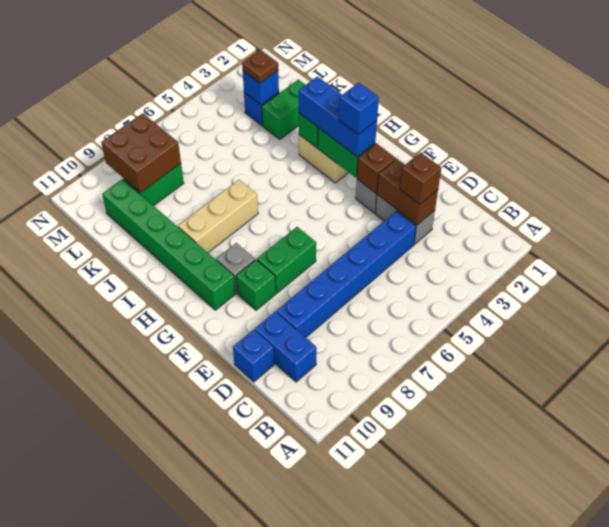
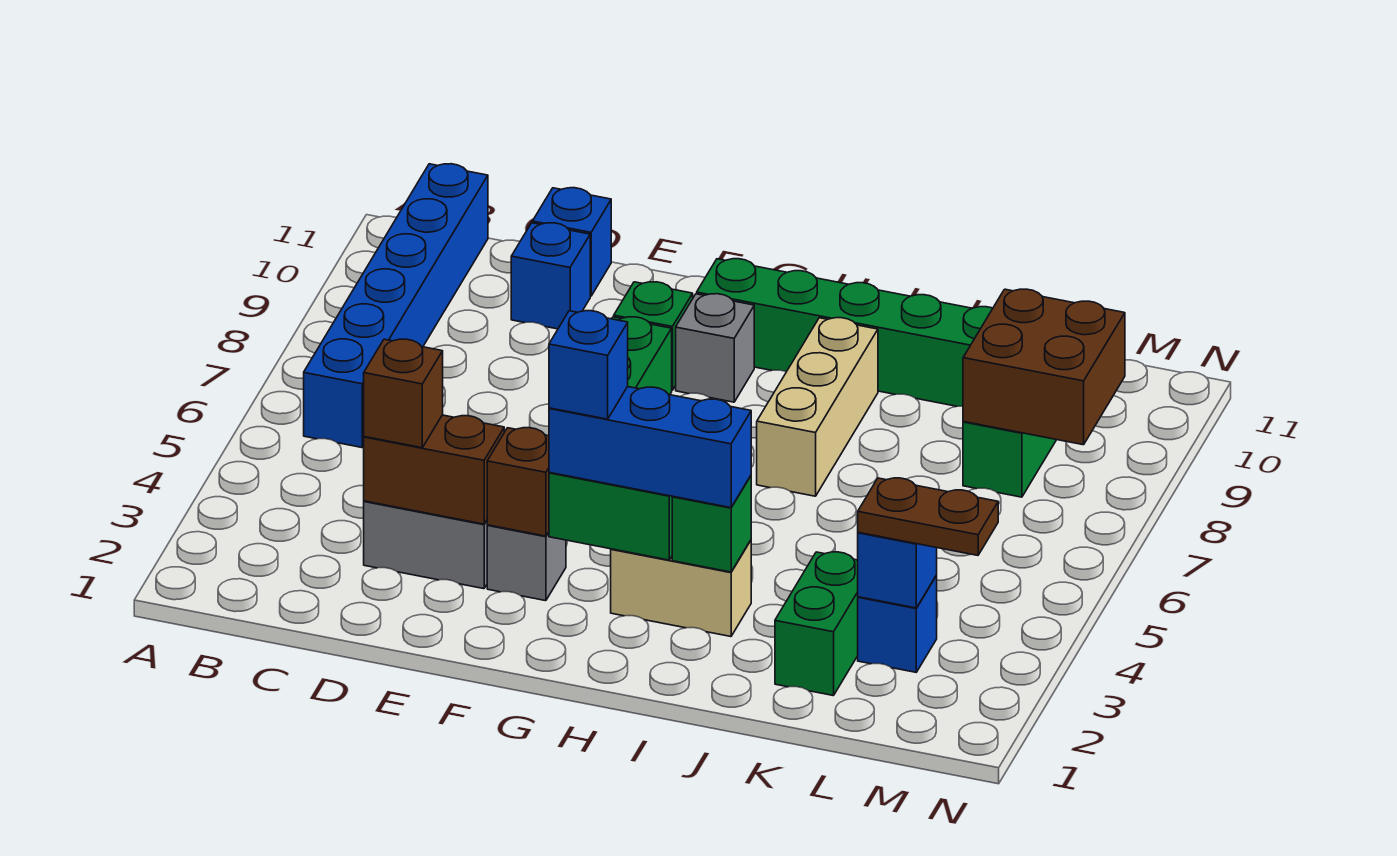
blue 1x2 brick [255,311,317,382] -> blue 1x1 brick [511,223,590,329]
blue 1x6 brick [276,211,416,337] -> blue 1x6 brick moved to [304,164,488,448]
brown 1x1 plate [242,50,278,83] -> brown 1x2 plate [858,478,998,555]

